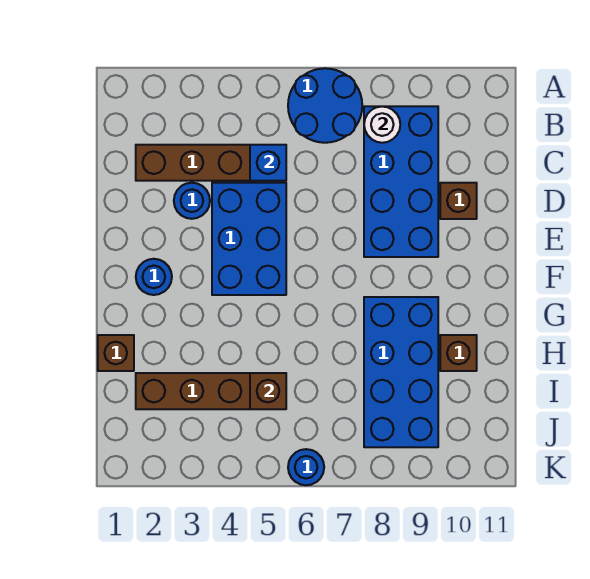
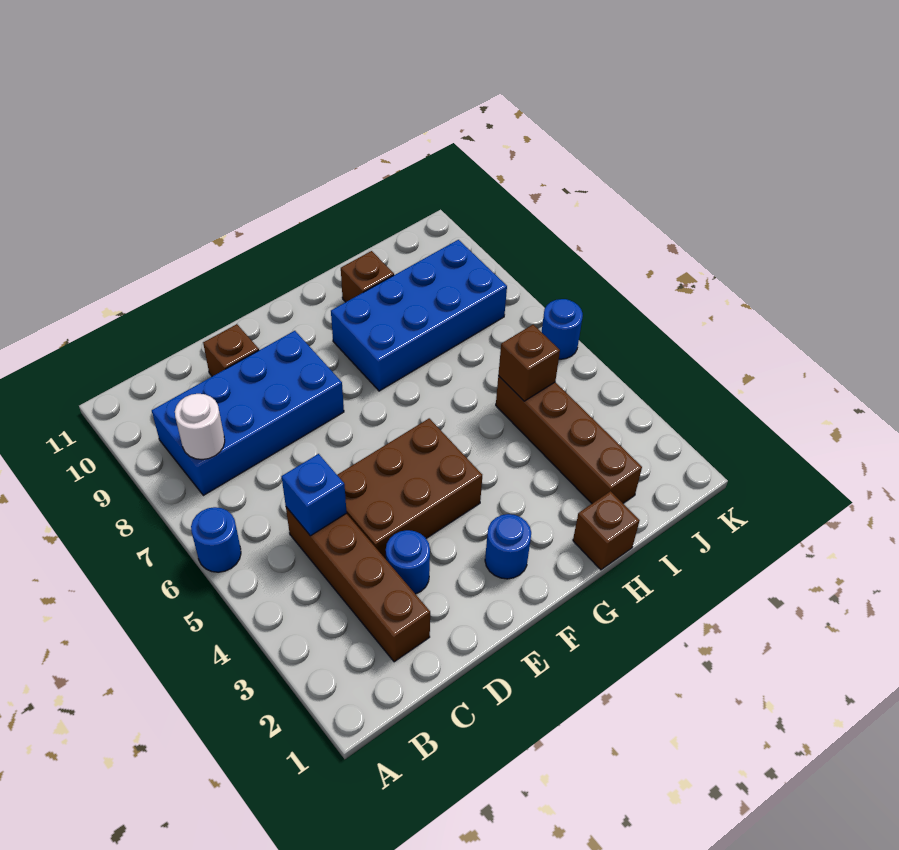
blue 2x2 round brick [288,68,362,143] -> blue 1x1 round brick [191,507,241,572]
blue 2x3 brick [212,183,286,295] -> brown 2x3 brick [337,418,482,559]

